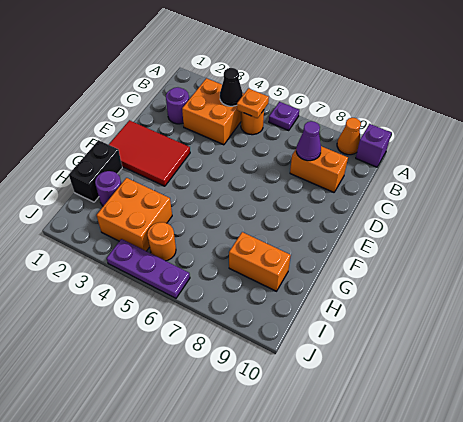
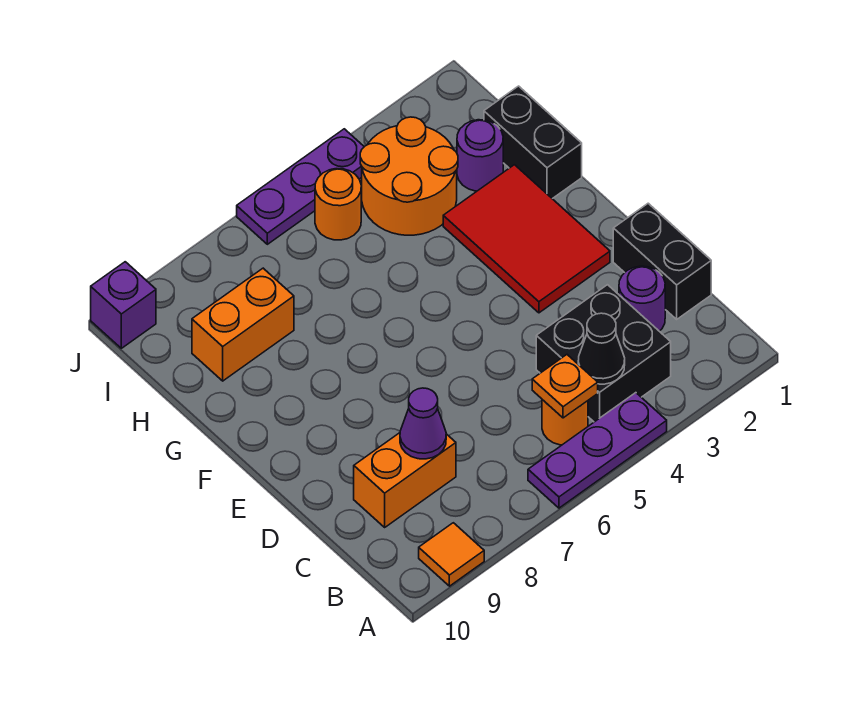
purple 1x1 plate [269,102,299,130] -> purple 1x3 plate [528,393,667,508]
orange 1x1 cone [337,118,361,155] -> orange 1x1 tile [419,523,484,586]
purple 1x1 brick [356,124,391,167] -> purple 1x1 brick moved to [91,262,156,348]
orange 2x2 brick [182,78,244,145] -> black 2x2 brick [536,285,671,422]
none -> black 1x2 brick [613,203,711,319]
red 2x3 tile [109,120,190,186] -> red 2x3 tile turned to [443,165,610,313]
orange 2x2 brick [96,178,172,251] -> orange 2x2 round brick [360,117,458,235]

